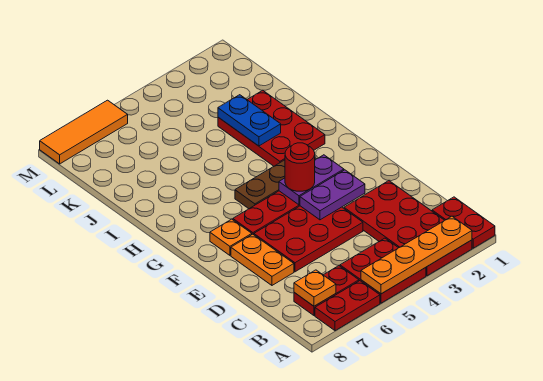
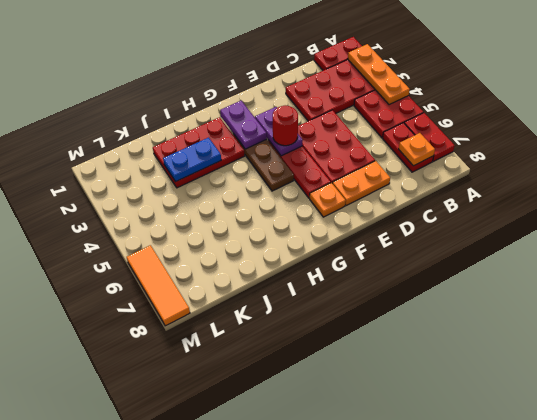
orange 1x4 plate [361,216,472,294] -> orange 1x3 plate [348,44,410,105]
purple 1x2 plate [300,170,365,220] -> purple 1x2 plate moved to [220,101,267,149]

